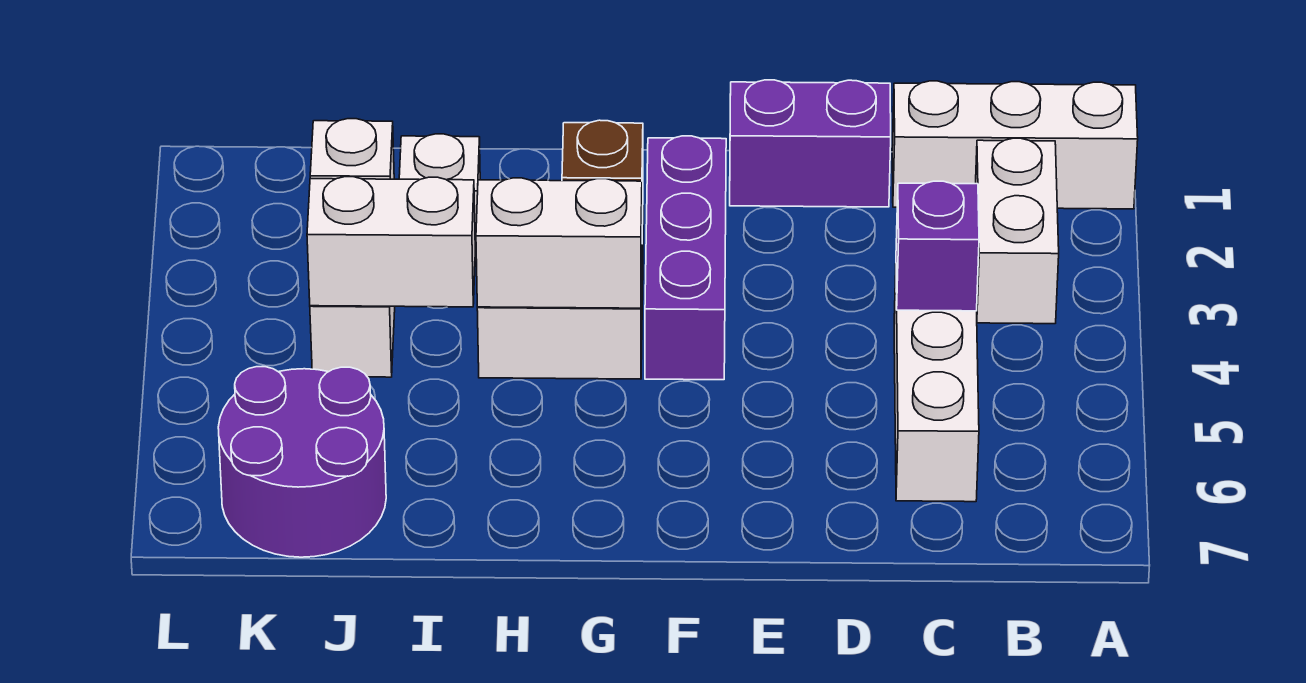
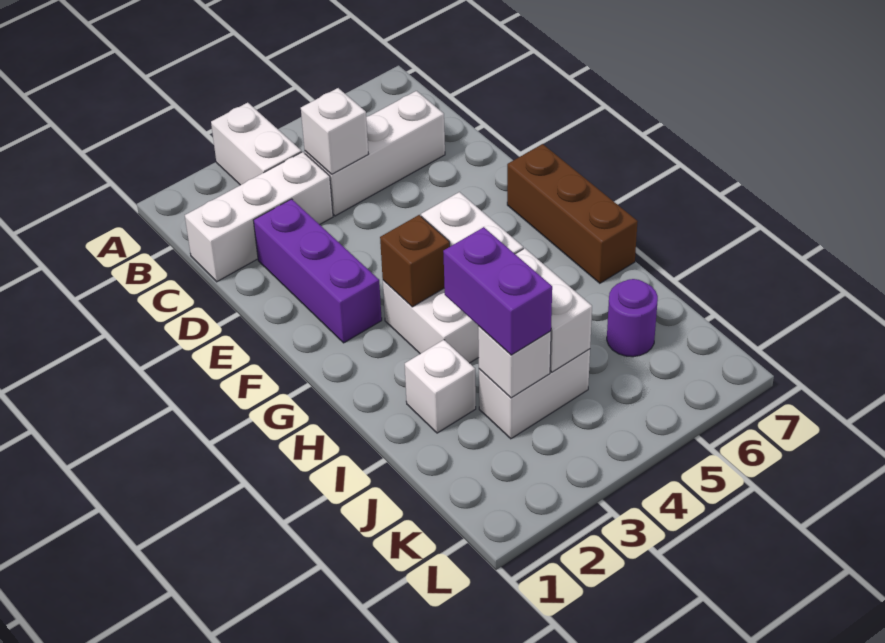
white 1x3 brick [892,81,1138,209] -> white 1x3 brick turned to [185,152,333,282]
white 1x2 brick [976,138,1059,324] -> white 1x2 brick turned to [211,103,301,185]
purple 1x1 brick [896,181,979,311] -> white 1x1 brick [301,88,368,174]
purple 1x2 brick [730,80,891,207] -> purple 1x2 brick moved to [443,227,552,355]
purple 1x3 brick [645,136,726,380] -> purple 1x3 brick turned to [253,199,382,343]
none -> brown 1x3 brick [507,144,638,283]
purple 2x2 round brick [218,367,386,557] -> purple 1x1 round brick [607,279,658,357]

